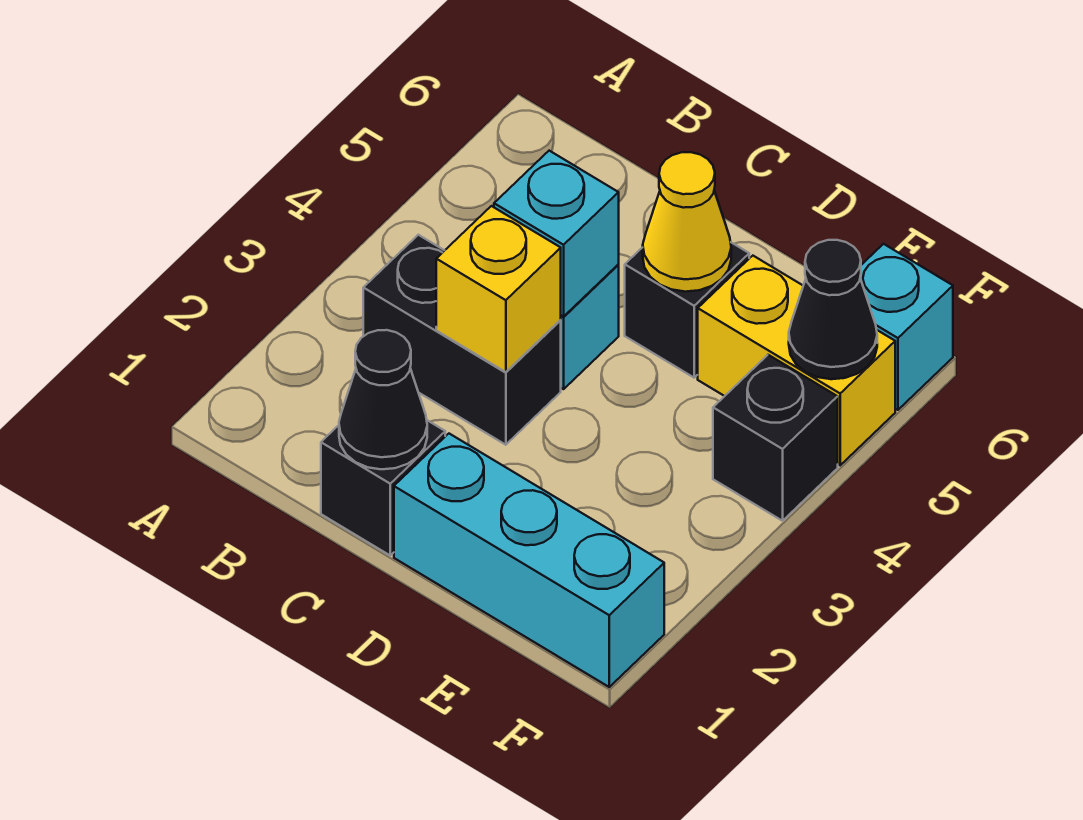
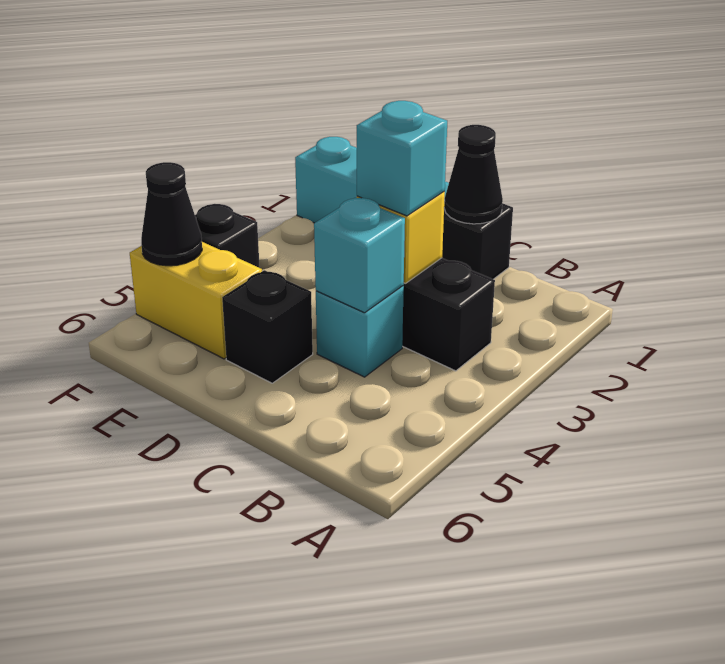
yellow 1x1 cone [643,152,731,292] -> none
cyan 1x1 brick [860,244,953,410] -> cyan 1x1 brick moved to [357,101,447,216]

